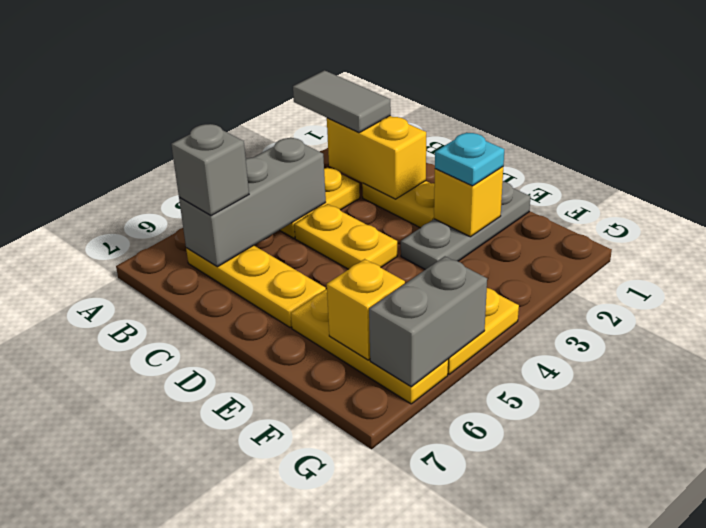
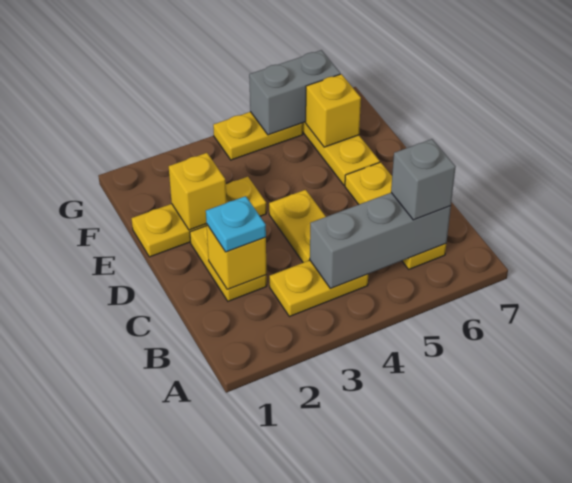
grey 1x2 tile [293,70,391,133] -> none
yellow 1x2 brick [327,116,426,199] -> yellow 1x1 brick [207,225,266,289]
grey 1x3 plate [401,182,530,270] -> yellow 1x3 plate [131,177,266,257]
cyan 1x1 plate [435,133,504,186] -> cyan 1x1 plate moved to [206,196,266,252]

